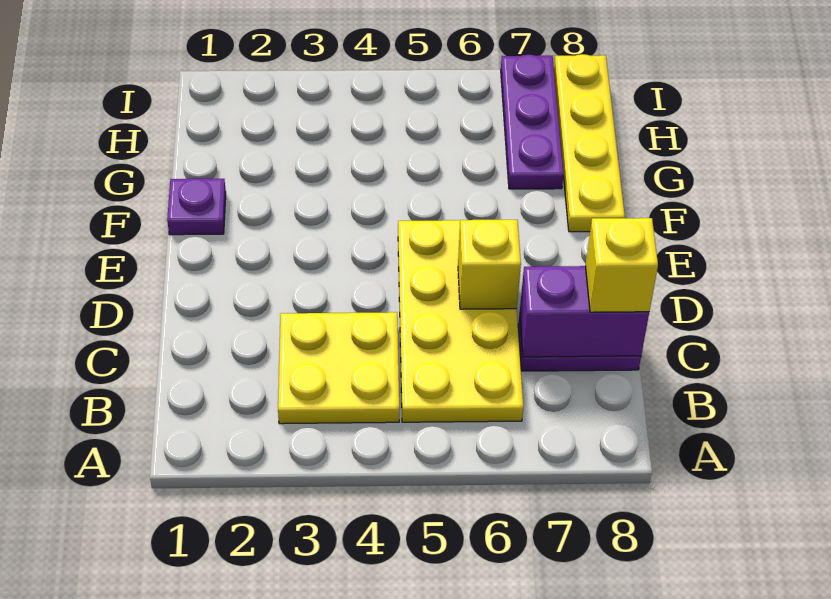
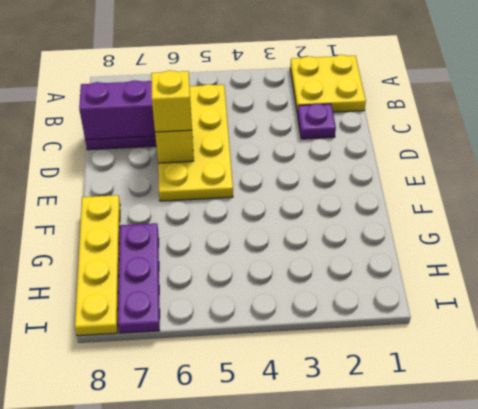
yellow 2x2 plate [278,312,399,424] -> yellow 2x2 plate moved to [290,55,366,114]
yellow 1x1 brick [585,218,658,312] -> yellow 1x1 brick moved to [151,71,192,132]
purple 1x1 plate [167,178,226,235] -> purple 1x1 plate moved to [298,104,336,139]

